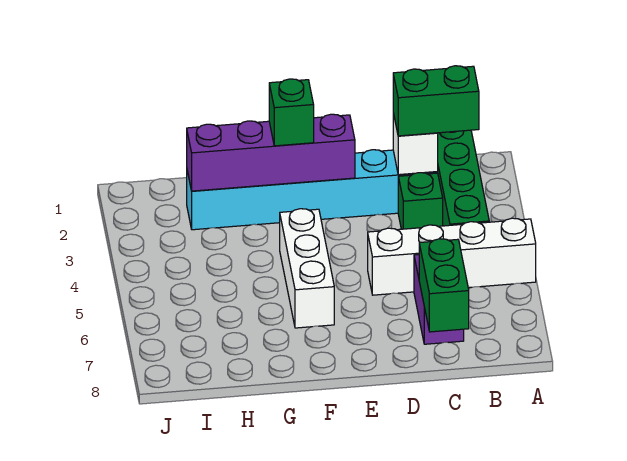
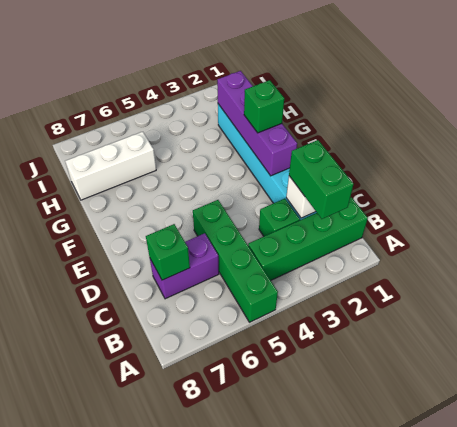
white 1x4 brick [368,218,536,295] -> green 1x4 brick [193,200,278,322]
green 1x2 brick [419,239,469,332] -> green 1x1 brick [146,224,190,280]
white 1x3 brick [280,209,334,328] -> white 1x3 brick moved to [65,132,156,200]

